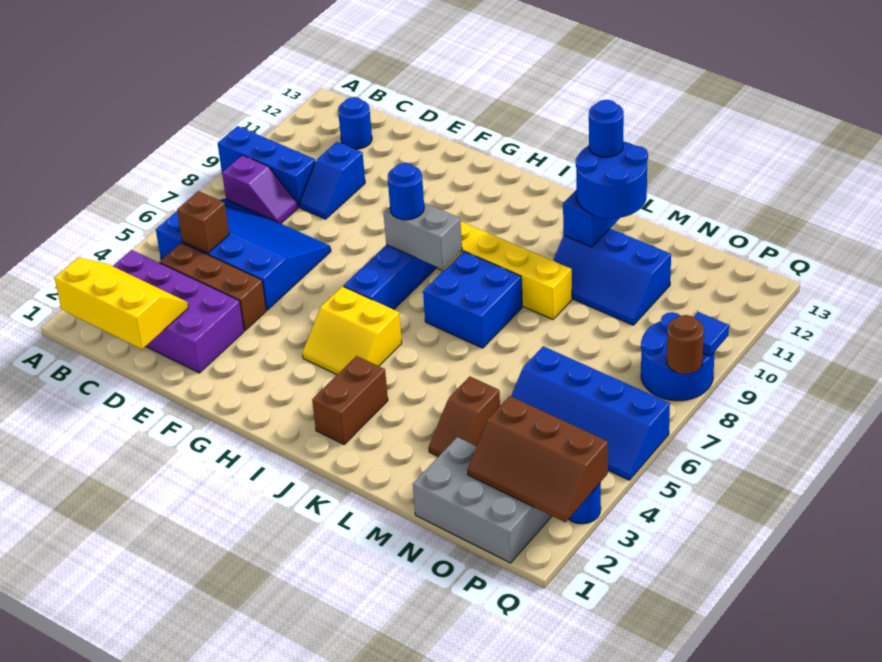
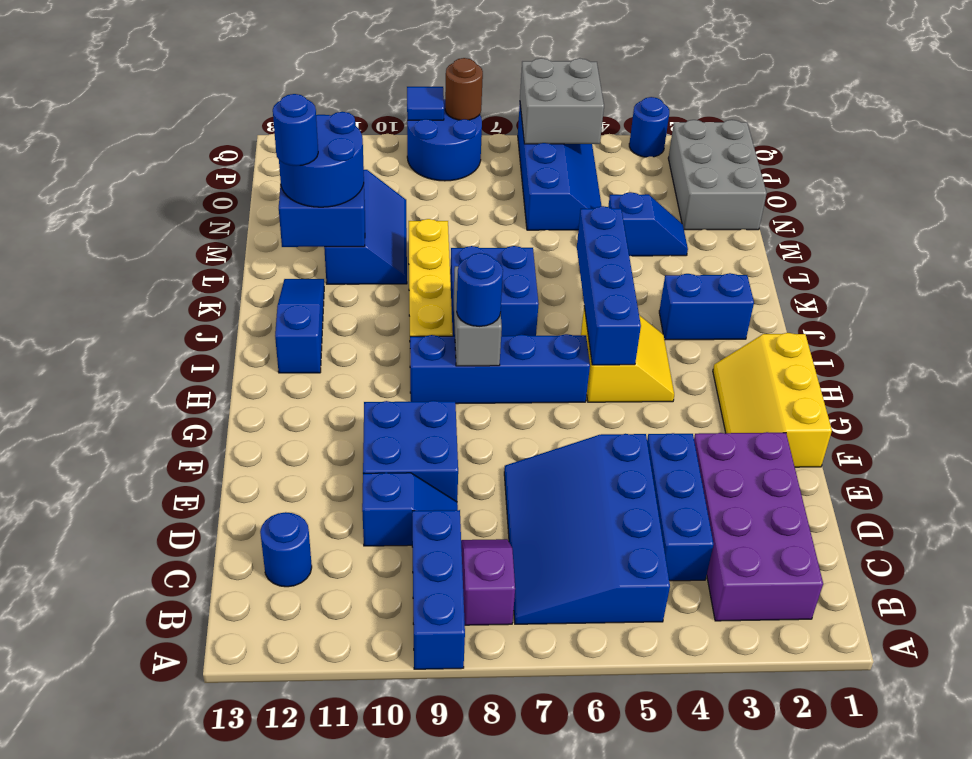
yellow 2x3 slope [55,258,188,349] -> yellow 2x3 slope moved to [713,333,832,467]
brown 1x3 brick [160,243,266,331] -> blue 1x3 brick [647,433,714,581]
brown 1x1 brick [177,191,229,253] -> none
none -> blue 2x2 brick [363,401,458,502]
none -> blue 1x4 brick [577,206,641,365]
none -> blue 1x3 slope [275,279,324,373]
brown 1x2 brick [312,356,388,444] -> blue 1x2 brick [659,273,754,340]
brown 1x2 slope [429,376,500,457] -> blue 1x2 slope [608,192,688,256]
brown 2x3 slope [467,396,608,522] -> none
none -> grey 2x2 brick [520,58,604,144]

